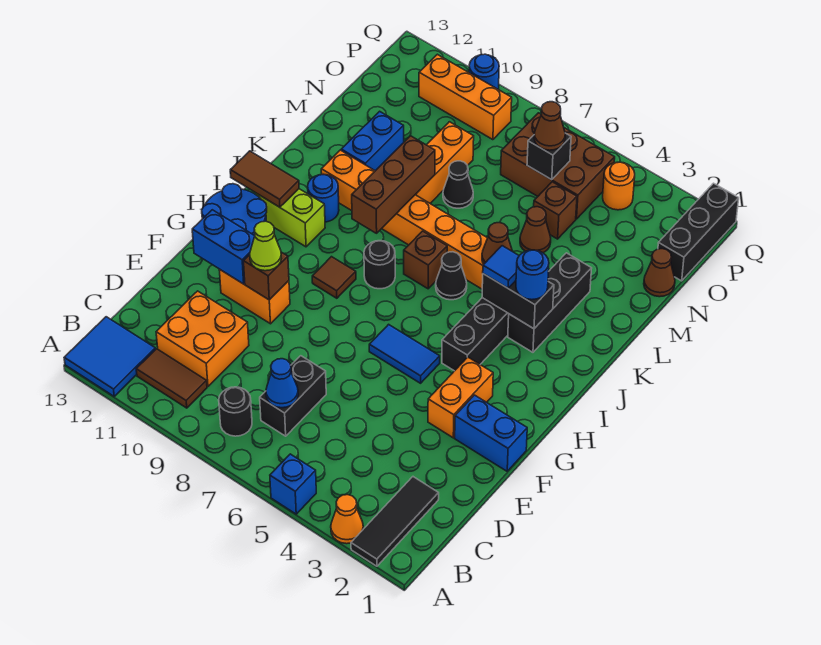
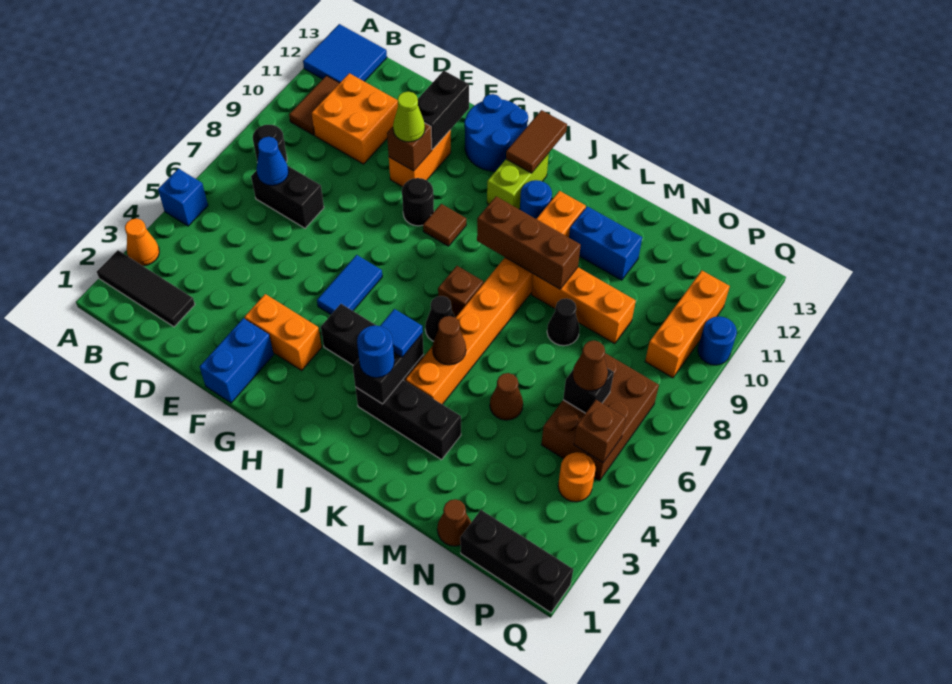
blue 1x2 brick [192,210,255,284] -> black 1x2 brick [418,71,469,149]
black 1x1 round brick [364,241,395,289] -> black 1x1 round brick moved to [402,178,434,226]
brown 1x1 brick [534,182,577,239] -> brown 1x1 brick moved to [574,400,626,462]

